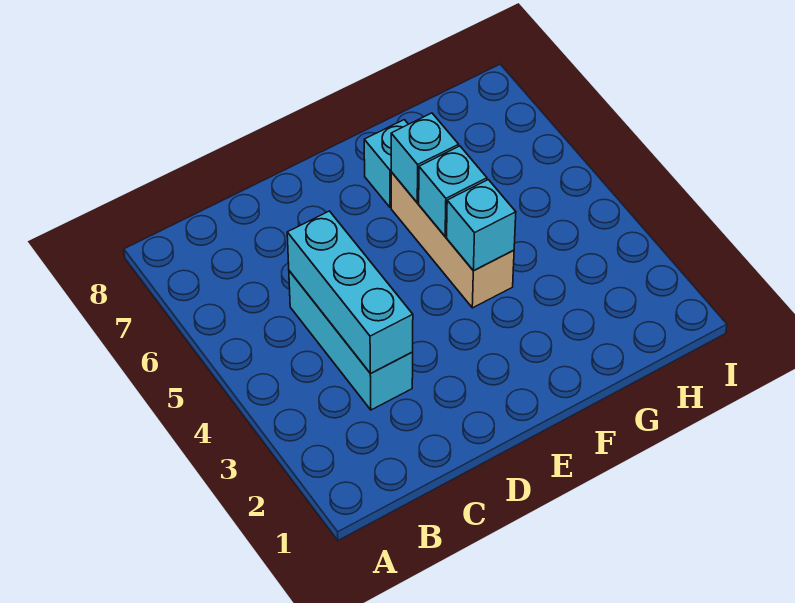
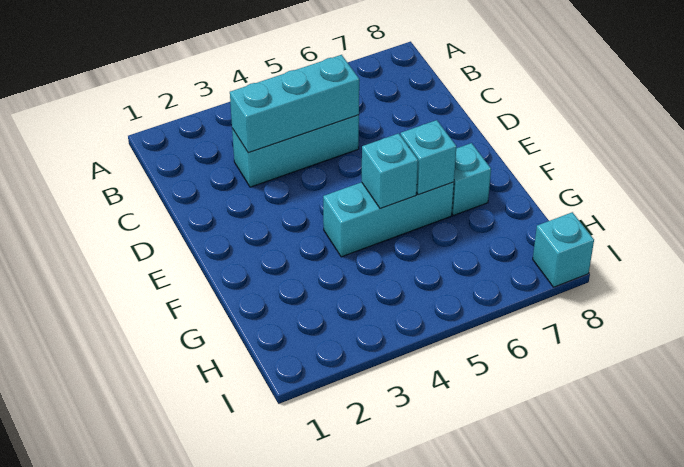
tan 1x3 brick [391,172,514,308] -> cyan 1x3 brick [323,182,454,257]
cyan 1x1 brick [447,180,516,271] -> cyan 1x1 brick moved to [533,212,594,287]

